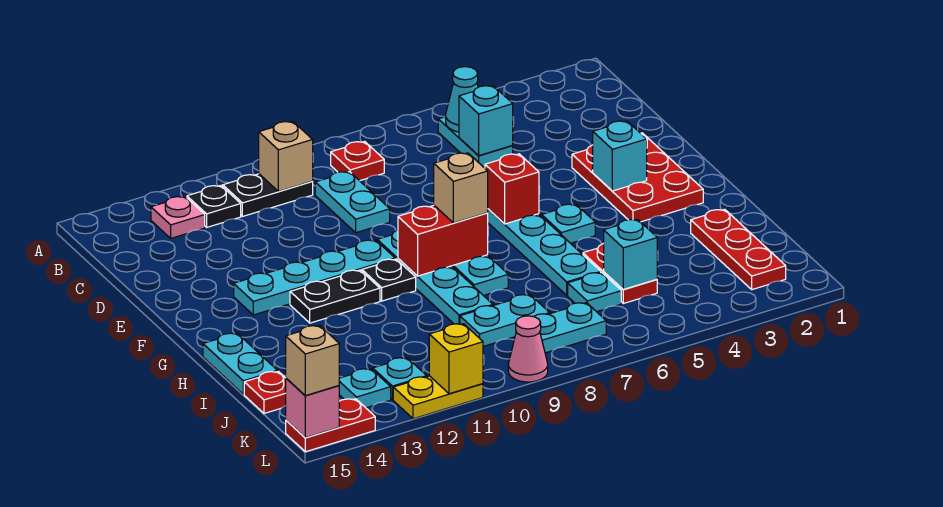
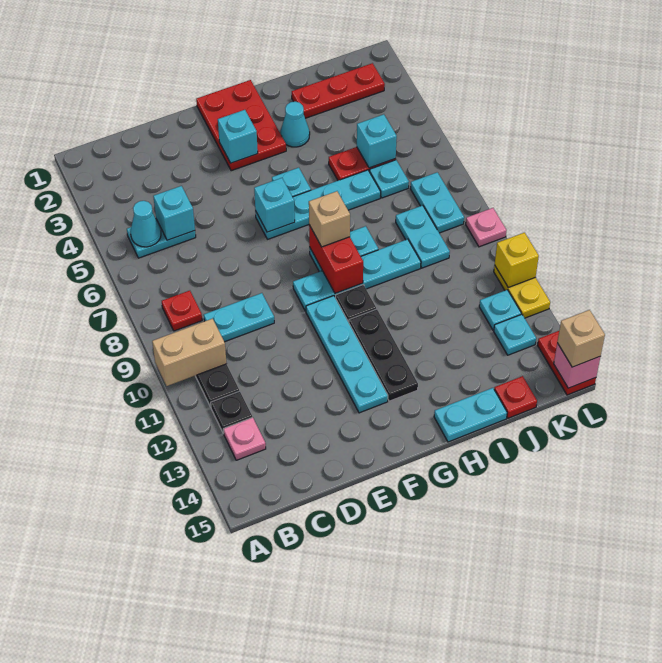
tan 1x1 brick [259,121,313,191] -> tan 1x2 brick [152,319,227,386]
red 2x3 plate [572,133,703,222] -> red 2x3 plate turned to [196,80,286,171]
red 1x1 brick [485,154,539,224] -> cyan 1x1 brick [254,178,295,232]
black 1x2 plate [290,270,380,323] -> black 1x3 plate [349,309,418,401]
none -> cyan 1x1 cone [281,102,310,147]
pink 1x1 cone [508,316,548,382] -> pink 1x1 plate [466,208,507,247]

